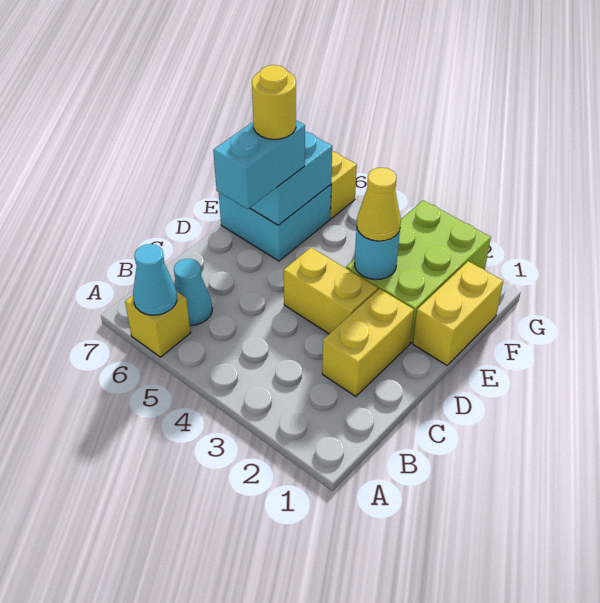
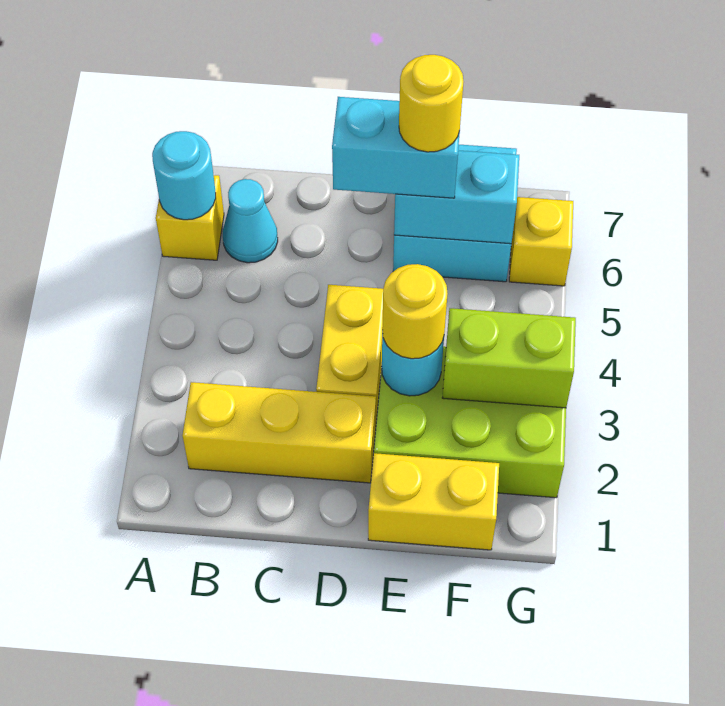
cyan 1x1 cone [133,244,177,315] -> cyan 1x1 round brick [152,131,216,220]
yellow 1x2 brick [322,289,414,396] -> yellow 1x3 brick [182,382,376,483]
yellow 1x1 cone [357,168,401,241] -> yellow 1x1 round brick [382,264,448,359]
none -> lime 1x2 brick [442,308,576,408]

